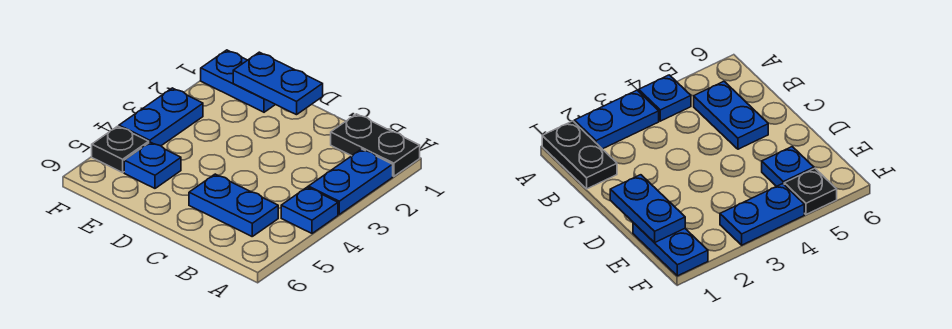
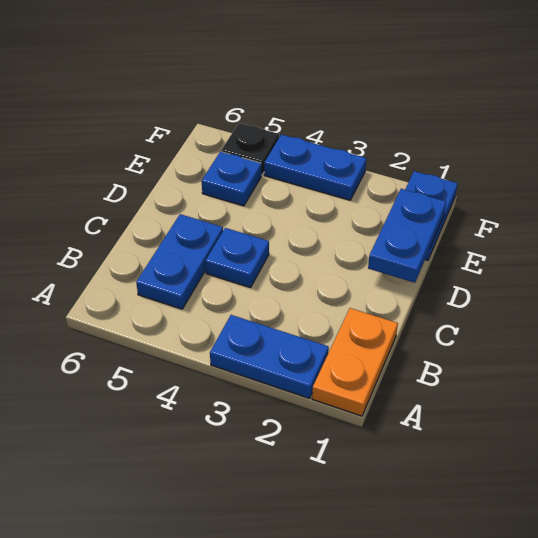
black 1x2 plate [331,114,420,176] -> orange 1x2 plate [312,308,398,416]
blue 1x1 plate [281,187,338,233] -> blue 1x1 plate moved to [205,228,269,288]

